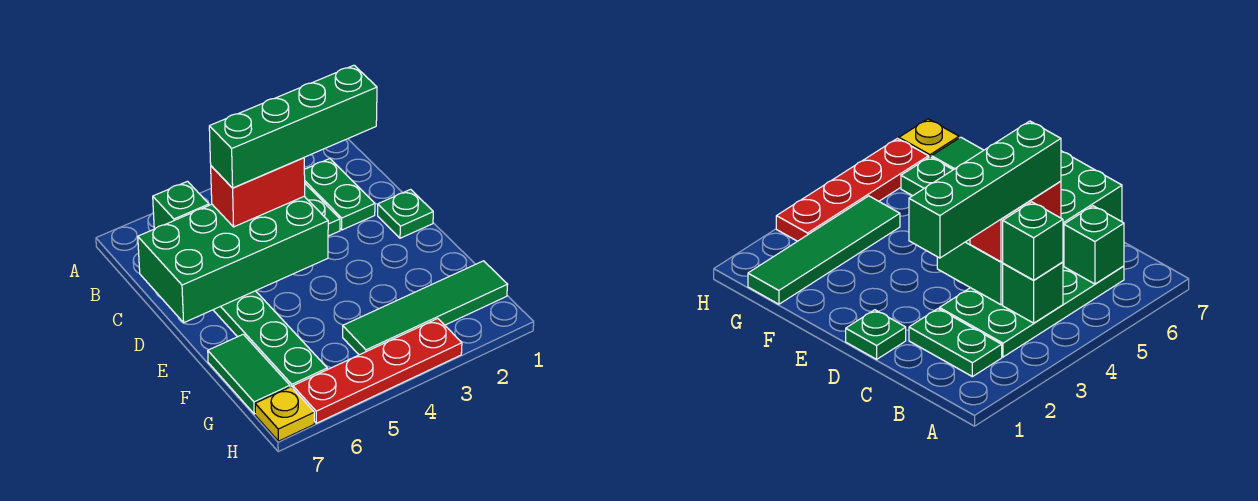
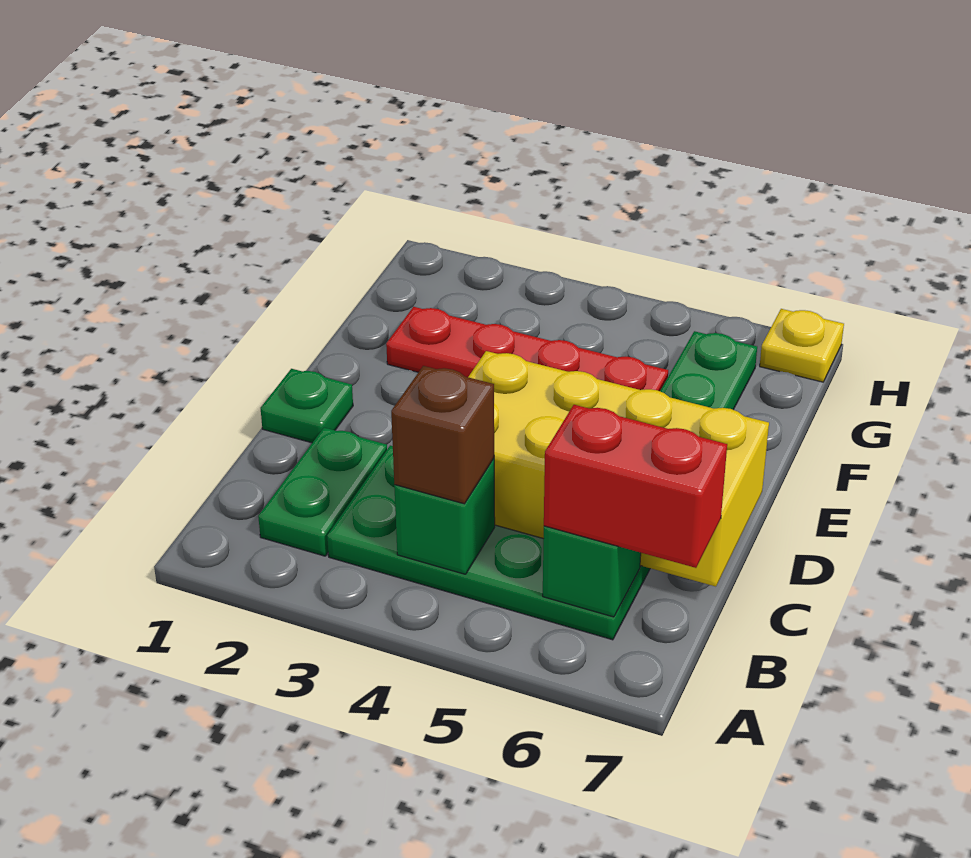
green 1x1 brick [1002,202,1063,280] -> brown 1x1 brick [391,366,494,504]
green 1x4 brick [209,65,377,188] -> none
green 2x4 brick [138,196,328,323] -> yellow 2x4 brick [469,351,769,587]
red 1x2 brick [211,158,305,227] -> red 1x2 brick moved to [544,405,727,568]
green 1x2 tile [208,334,290,414] -> none
green 1x4 tile [343,261,508,355] -> none
red 1x4 plate [293,319,462,423] -> red 1x4 plate moved to [386,307,668,391]

